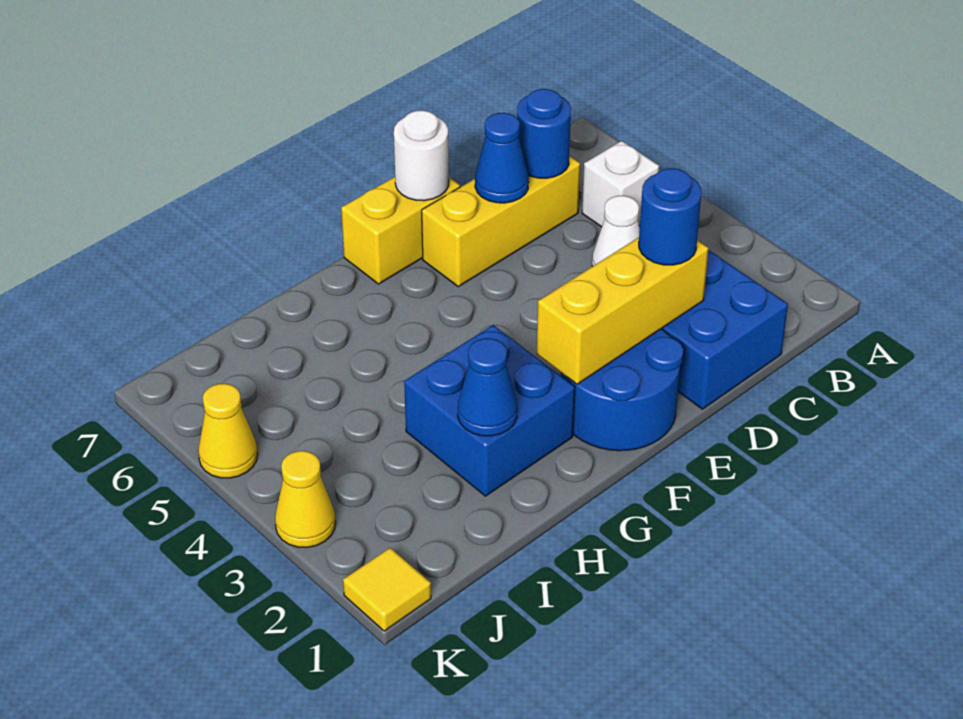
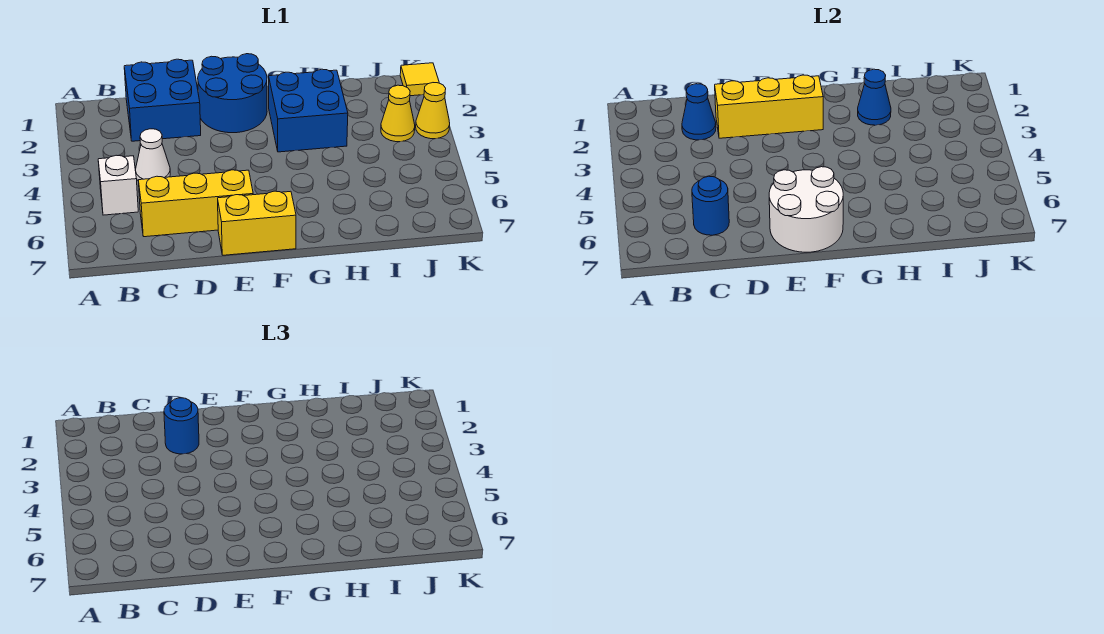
blue 1x1 cone [475,113,529,203] -> blue 1x1 cone moved to [682,84,716,140]
white 1x1 round brick [394,110,449,201] -> white 2x2 round brick [769,167,843,252]
yellow 1x1 cone [198,384,258,478] -> yellow 1x1 cone moved to [381,85,415,142]

